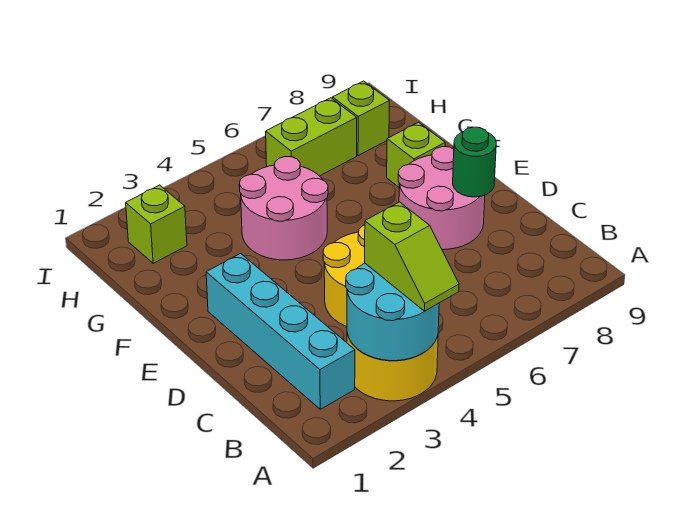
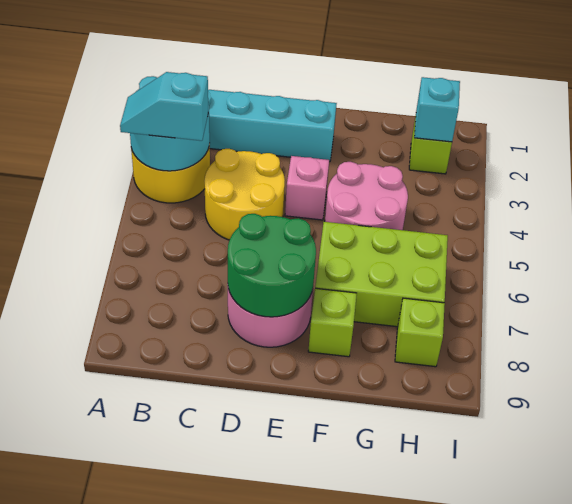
lime 1x2 slope [365,202,459,311] -> cyan 1x2 slope [120,72,208,141]
green 1x1 round brick [453,127,496,197] -> green 2x2 round brick [228,214,316,317]
none -> pink 1x1 brick [285,156,329,220]
none -> cyan 1x1 brick [414,77,460,142]
lime 1x2 brick [266,98,357,176] -> lime 2x3 brick [315,222,448,327]

